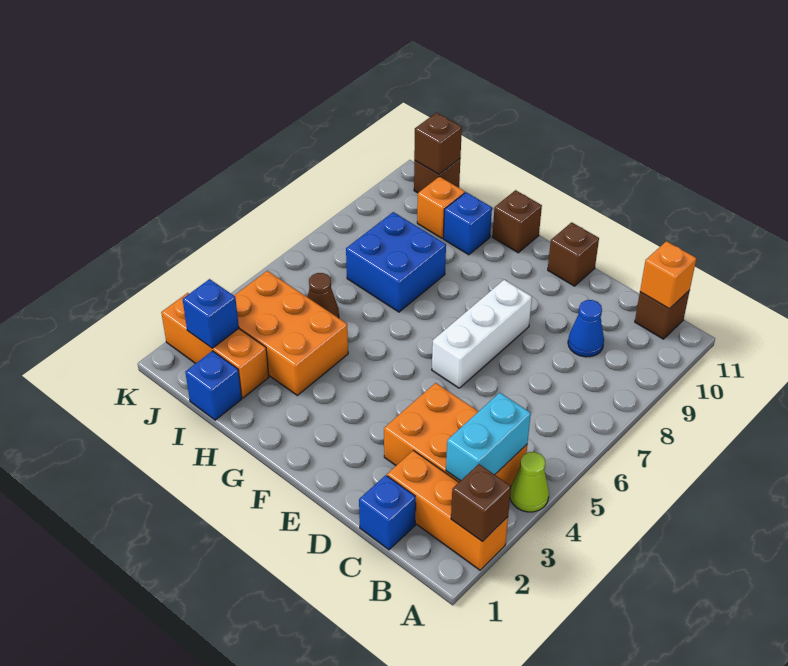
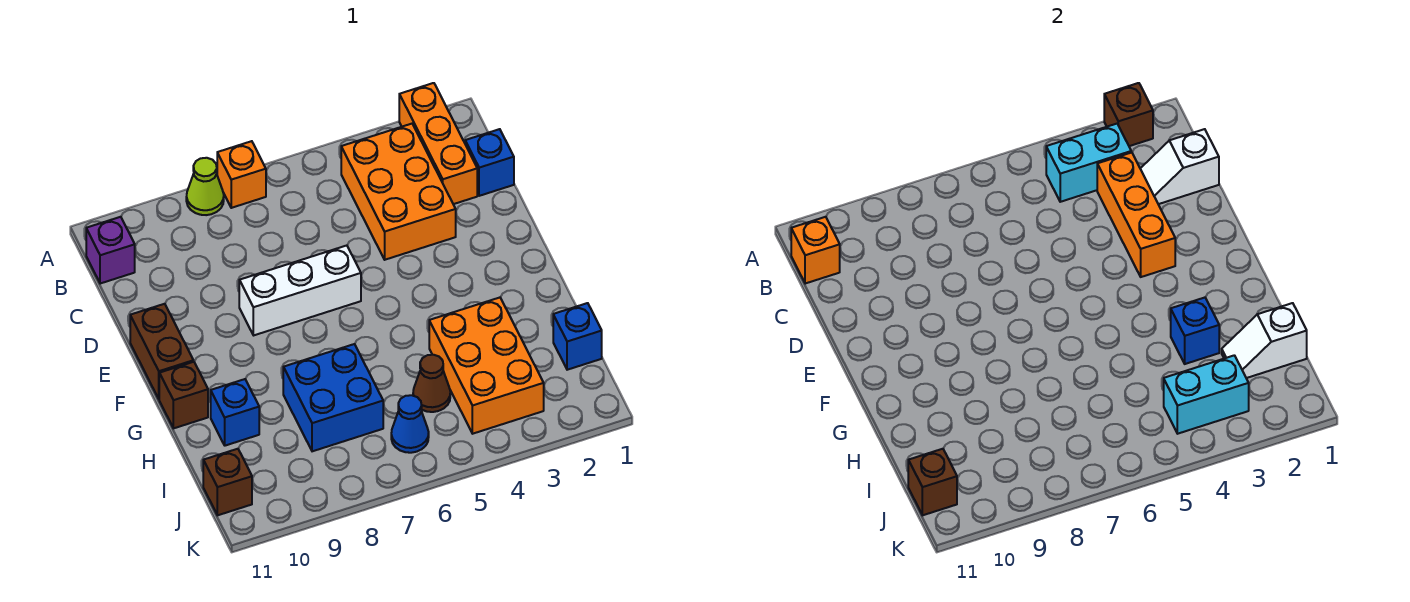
lime 1x1 cone [510,452,549,512] -> lime 1x1 cone moved to [186,158,224,215]
brown 1x1 brick [635,290,690,339] -> purple 1x1 brick [86,217,135,284]
none -> white 1x2 slope [1140,129,1219,204]
blue 1x1 cone [568,300,604,357] -> blue 1x1 cone moved to [391,395,429,453]
brown 1x1 brick [548,222,599,286] -> brown 1x2 brick [130,304,193,399]
none -> white 1x2 slope [1222,303,1307,378]
orange 1x3 brick [161,293,269,398] -> orange 1x3 brick moved to [1097,152,1175,277]
orange 1x1 brick [417,177,465,238] -> orange 1x1 brick moved to [217,141,266,208]
blue 1x1 brick [183,279,239,348] -> blue 1x1 brick moved to [1171,298,1219,364]
none -> cyan 1x2 brick [1164,355,1249,434]

